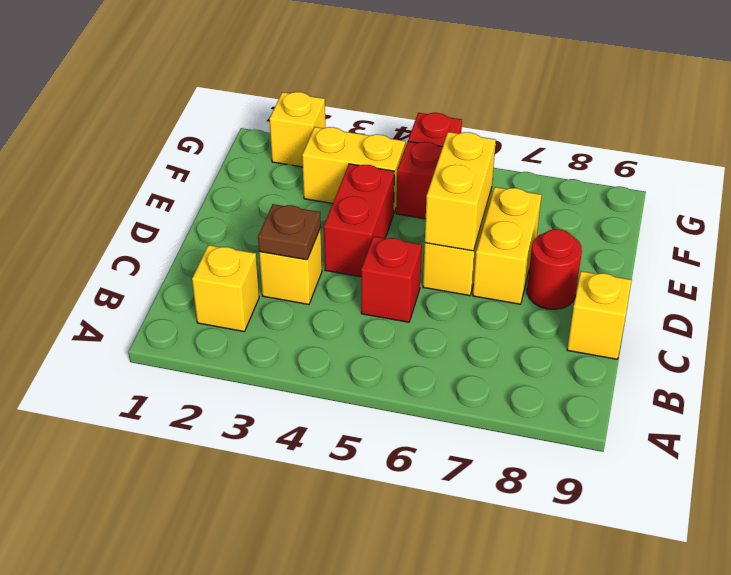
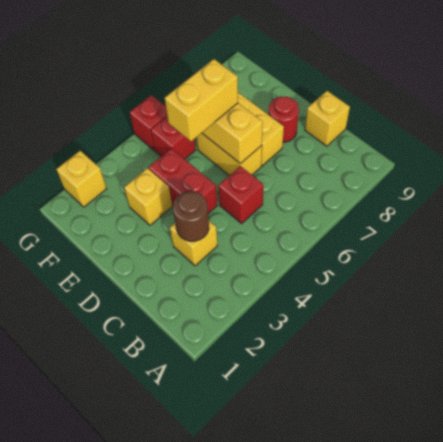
yellow 1x1 brick [192,245,259,332] -> yellow 1x1 brick moved to [124,168,172,225]
brown 1x1 plate [258,204,321,260] -> brown 1x1 round brick [173,191,209,241]
yellow 1x2 brick [302,127,405,213] -> yellow 1x2 brick moved to [165,59,238,141]

